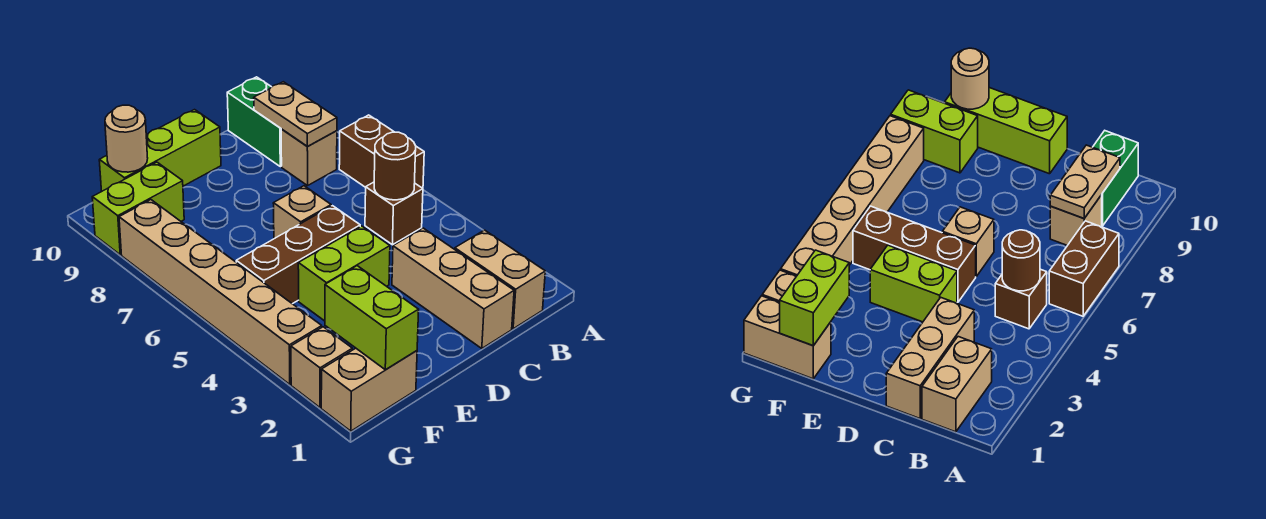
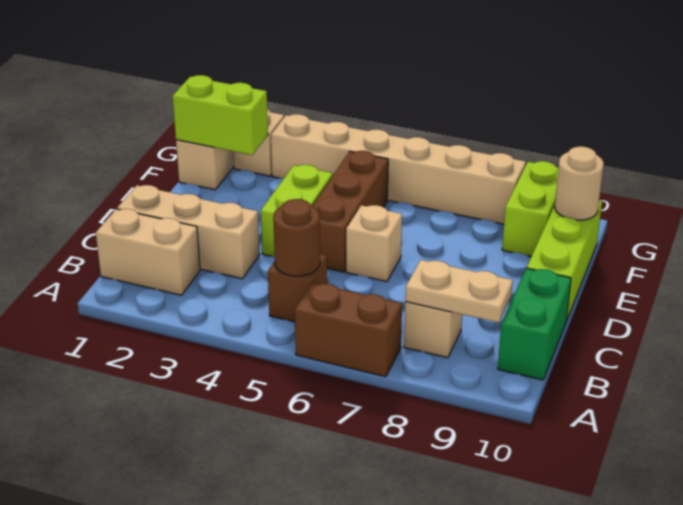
green 1x2 brick [227,77,282,167] -> green 1x2 brick turned to [498,268,571,380]

